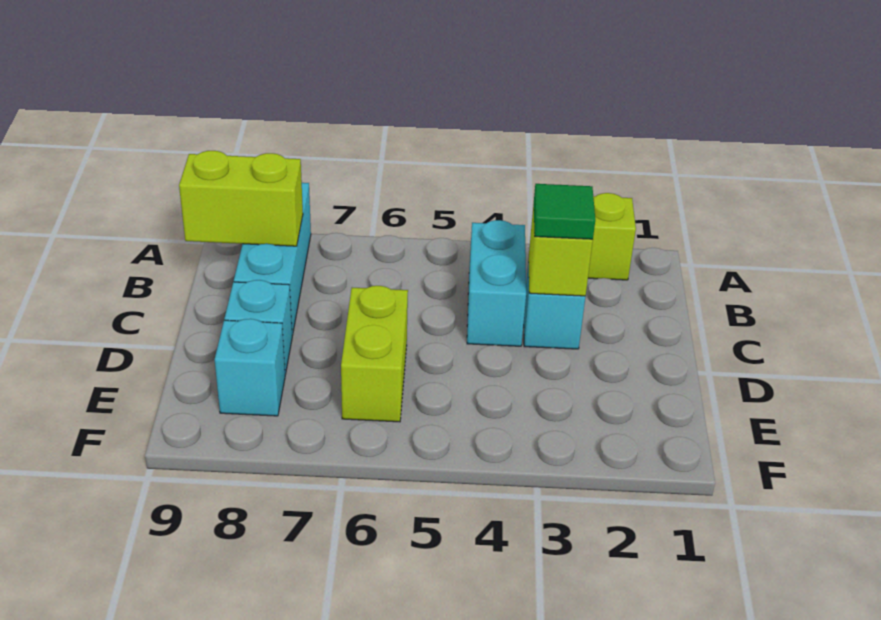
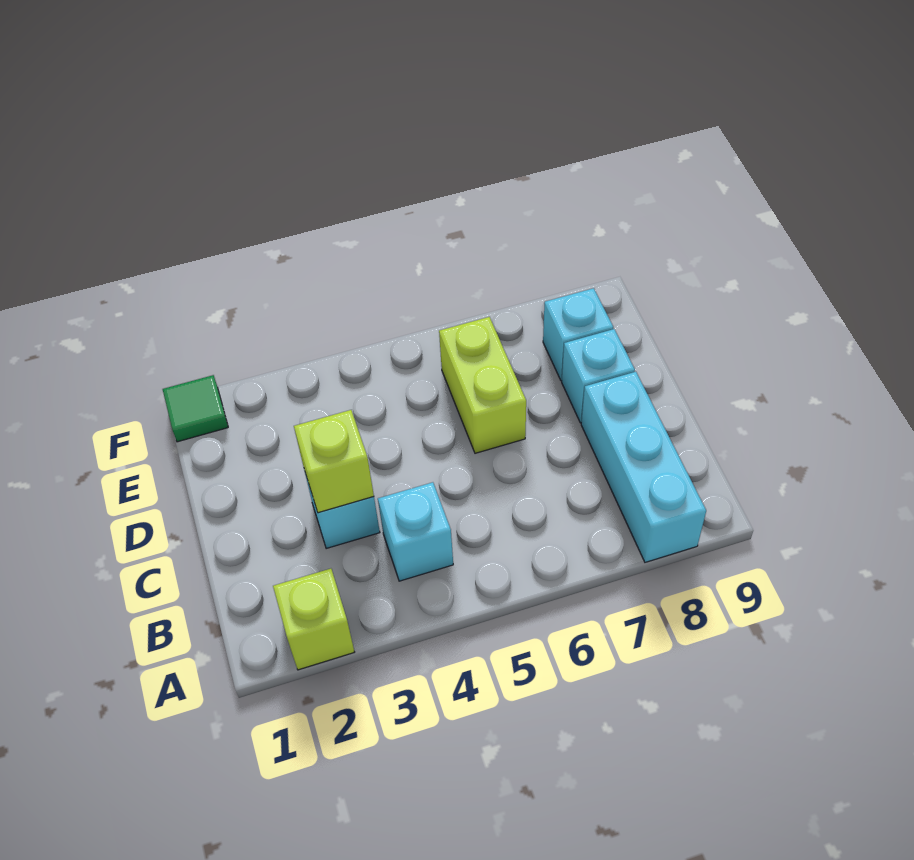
cyan 1x2 brick [467,220,526,346] -> cyan 1x1 brick [378,482,453,581]
lime 1x2 brick [179,151,303,246] -> none
green 1x1 tile [534,184,595,239] -> green 1x1 tile moved to [163,375,228,442]

